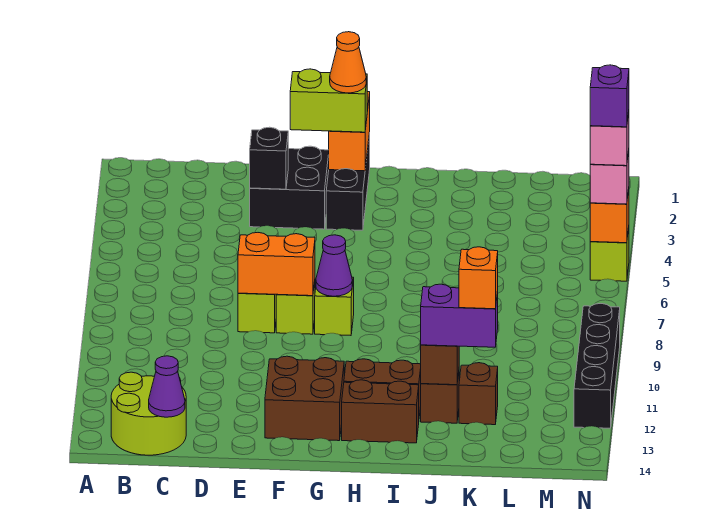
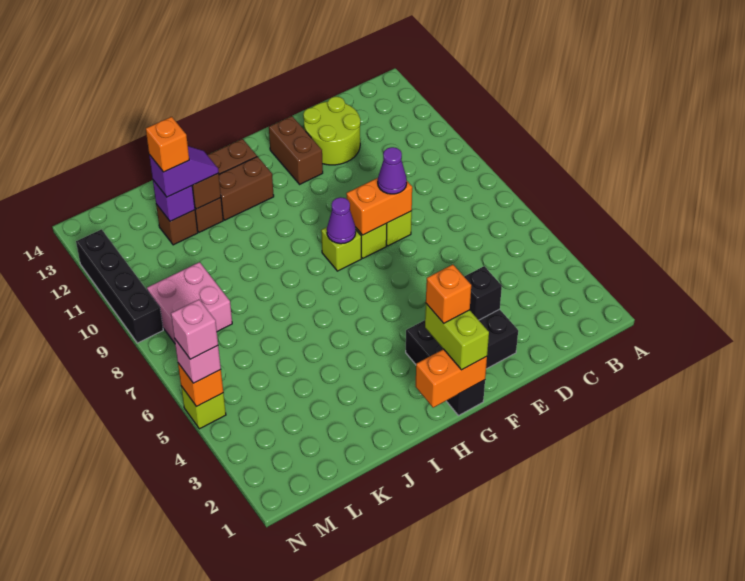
lime 2x2 round brick [111,372,186,455] -> lime 2x2 round brick moved to [303,97,361,165]
purple 1x1 cone [149,356,185,417] -> purple 1x1 cone moved to [378,147,407,194]
lime 1x2 brick [290,69,367,132] -> lime 1x2 brick turned to [425,304,489,370]
brown 2x2 brick [265,356,344,441] -> brown 1x2 brick [269,116,323,184]
orange 1x2 brick [329,92,370,171] -> orange 1x2 brick turned to [416,349,487,408]
orange 1x1 cone [330,32,366,93] -> orange 1x1 brick [426,265,471,323]
purple 1x2 brick [421,284,498,347] -> purple 1x2 slope [149,146,219,197]
none -> pink 2x2 brick [147,262,232,343]
purple 1x1 brick [590,65,629,127] -> purple 1x1 brick moved to [153,180,195,221]

